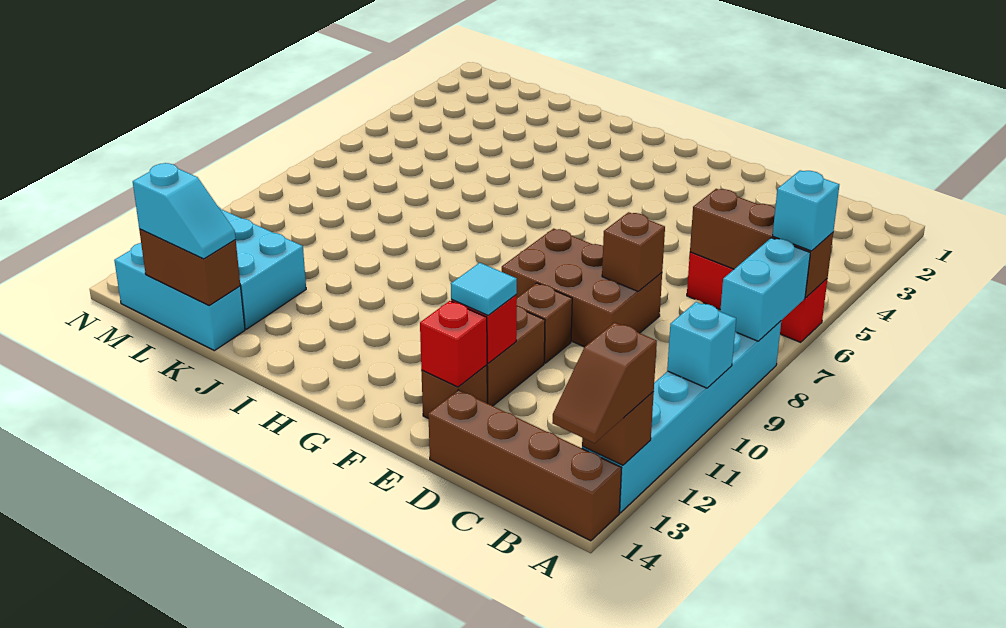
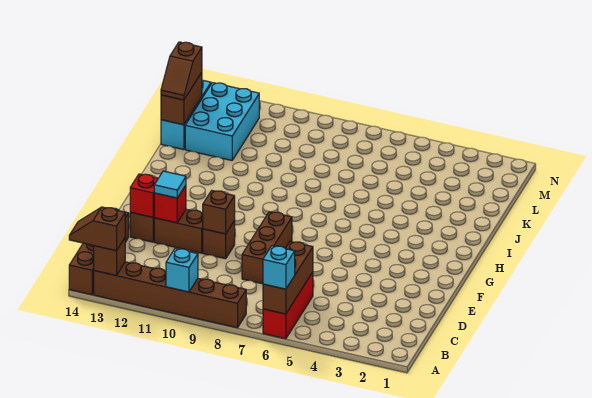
cyan 1x2 brick [720,238,810,341] -> none
cyan 1x6 brick [582,321,781,513] -> brown 1x6 brick [94,262,246,328]
brown 2x3 brick [502,229,662,347] -> brown 1x3 brick [242,212,292,284]
brown 1x1 brick [602,212,665,291] -> brown 1x1 brick moved to [203,191,235,234]
cyan 1x2 slope [133,163,236,259] -> brown 1x2 slope [161,42,202,100]

